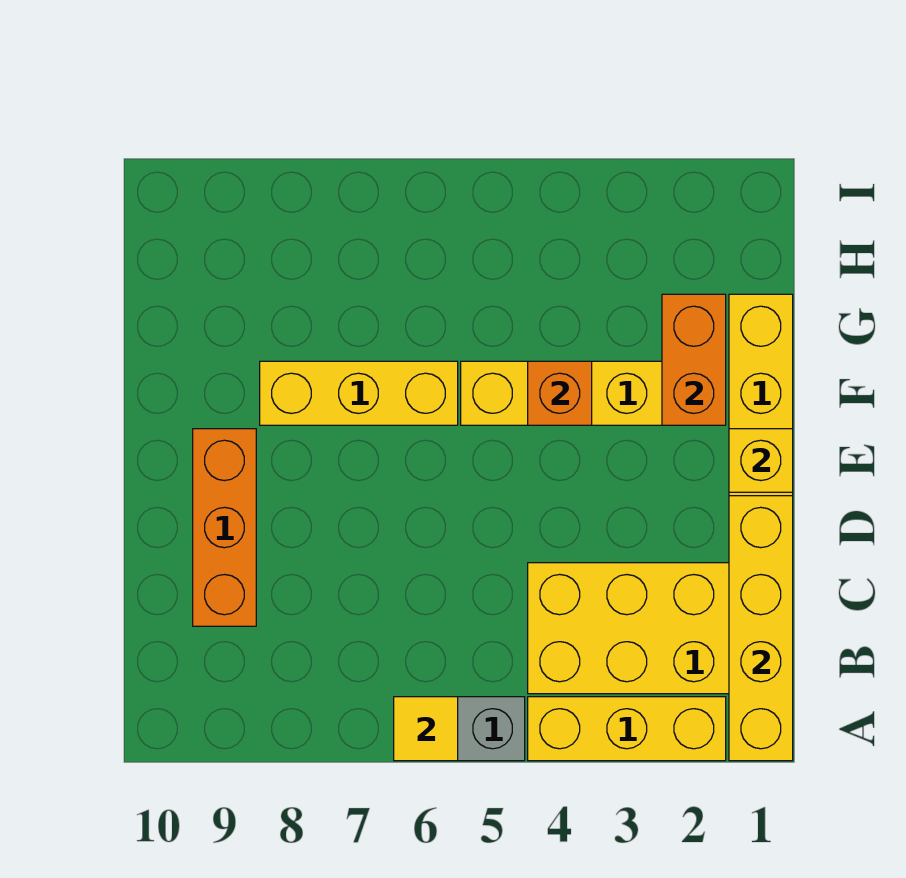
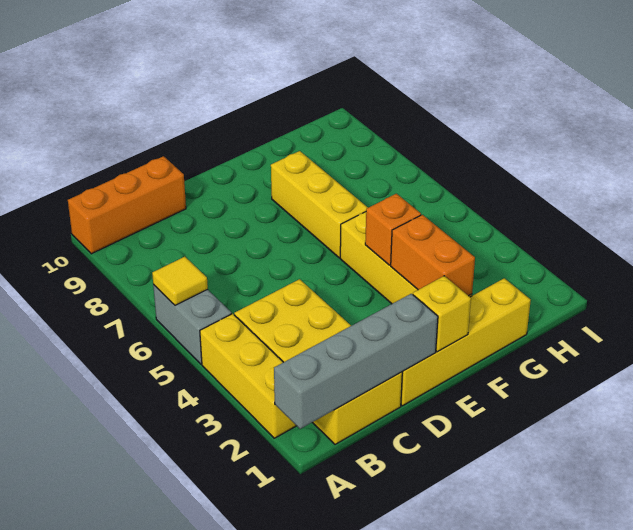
yellow 1x4 brick [729,496,793,761] -> grey 1x4 brick [274,294,438,429]
orange 1x3 brick [193,429,256,626] -> orange 1x3 brick moved to [68,156,186,254]
orange 1x2 brick [662,294,726,425] -> orange 1x2 brick turned to [391,215,475,296]

